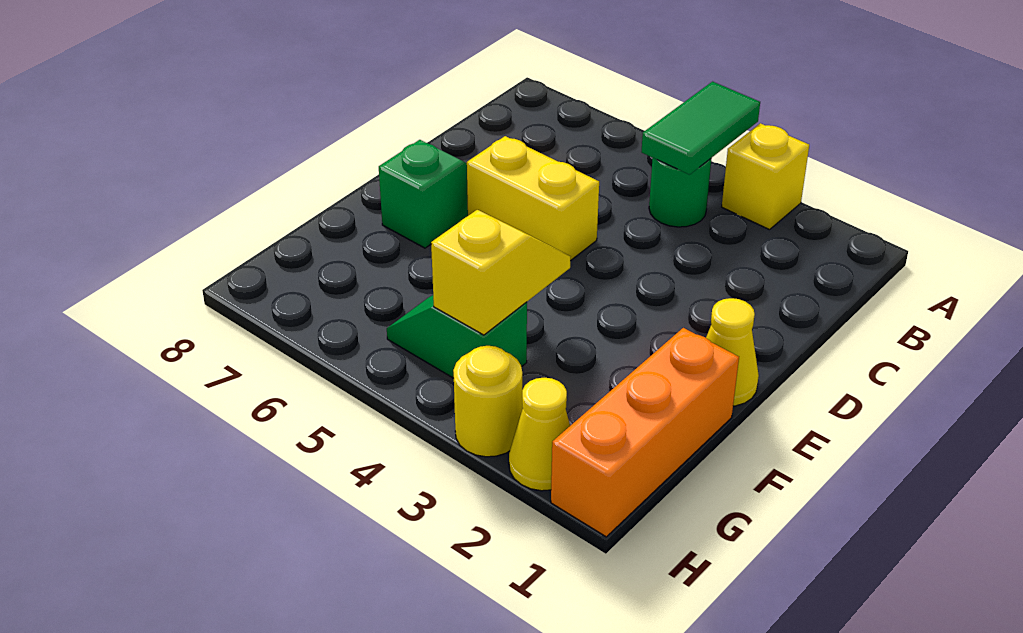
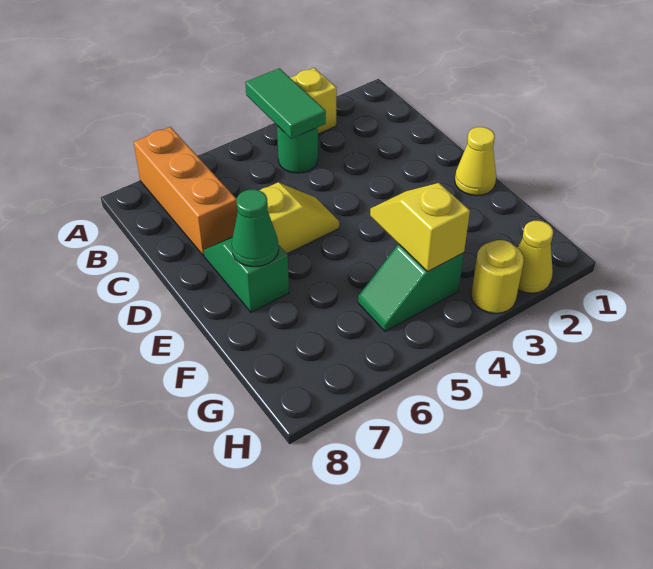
yellow 1x2 brick [467,136,599,261] -> yellow 1x2 slope [260,182,339,254]
none -> green 1x1 cone [232,189,279,267]
orange 1x3 brick [551,328,739,537] -> orange 1x3 brick moved to [134,127,238,255]

